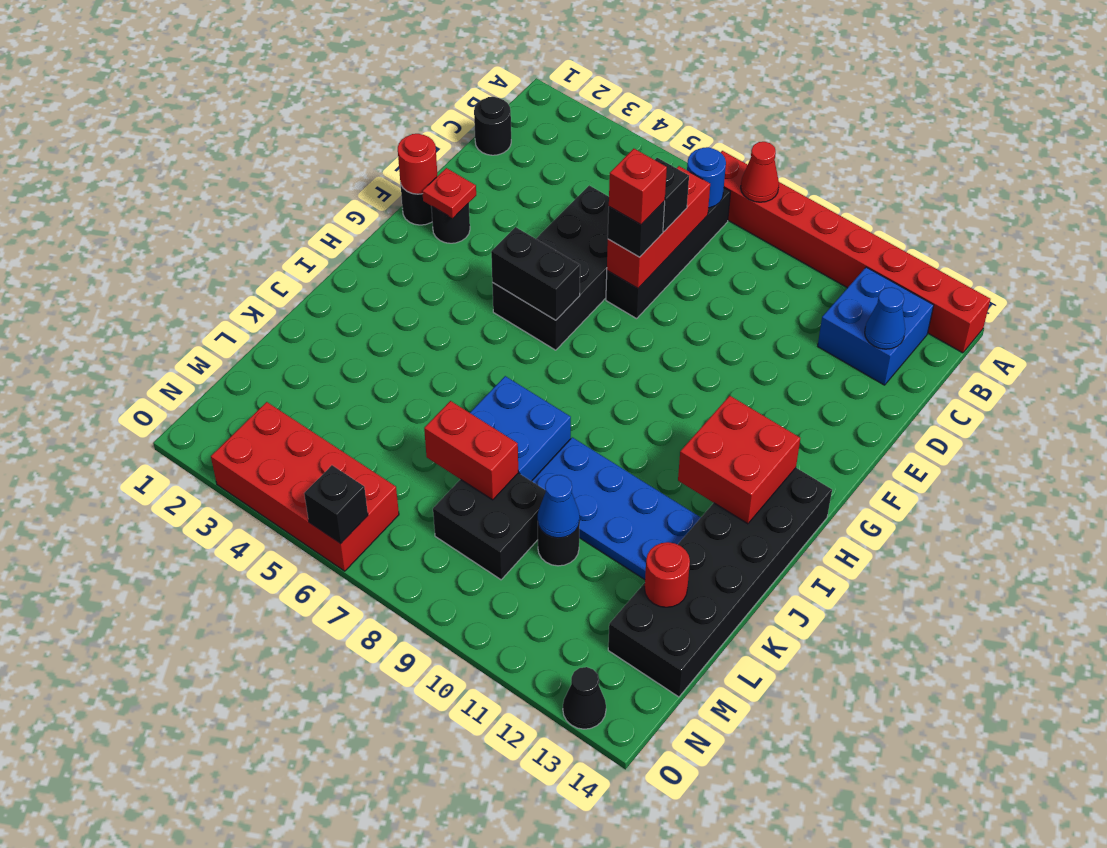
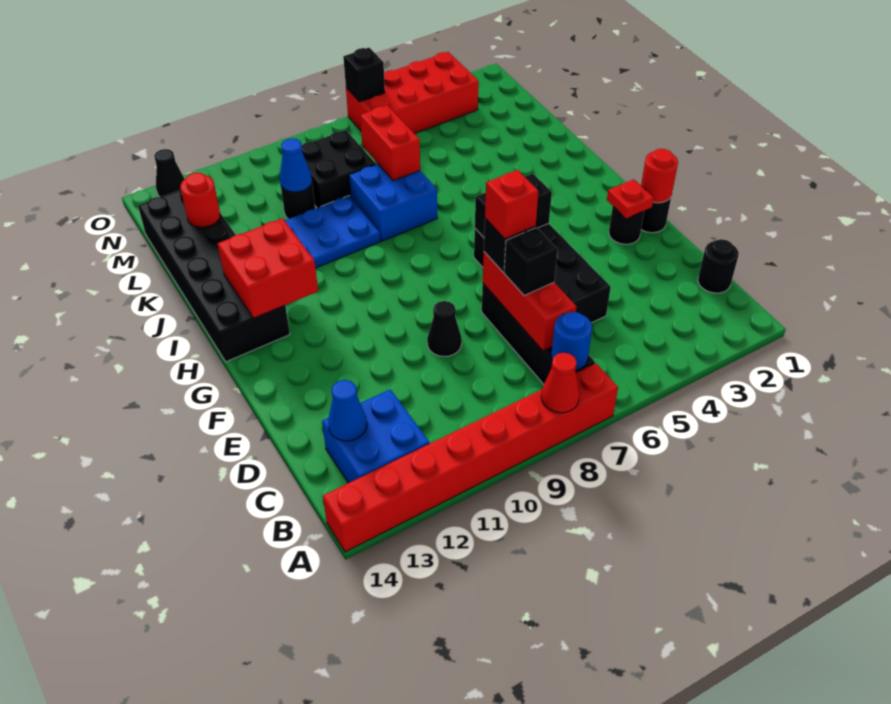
none -> black 1x1 cone [427,301,462,356]
red 1x2 brick [424,401,518,500] -> red 1x2 brick turned to [360,105,420,181]

